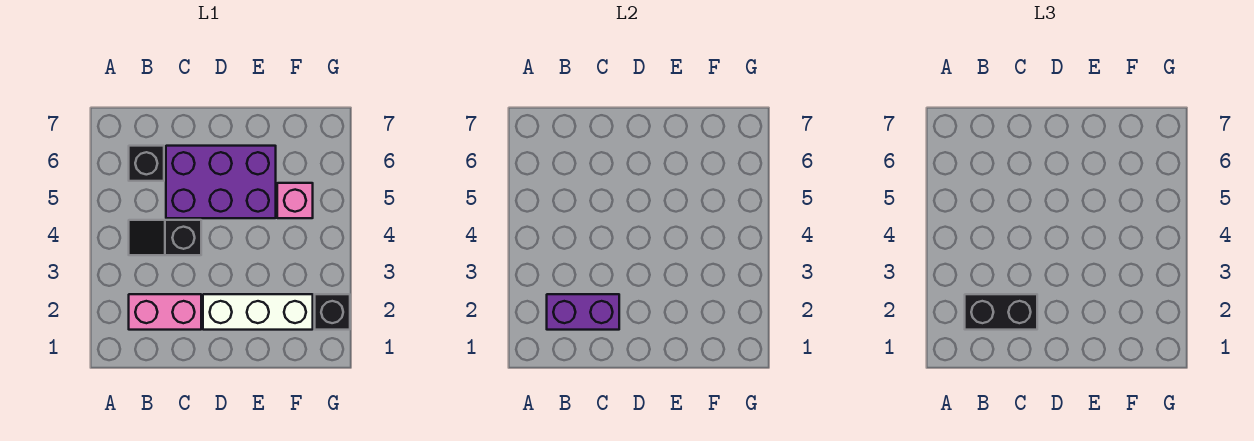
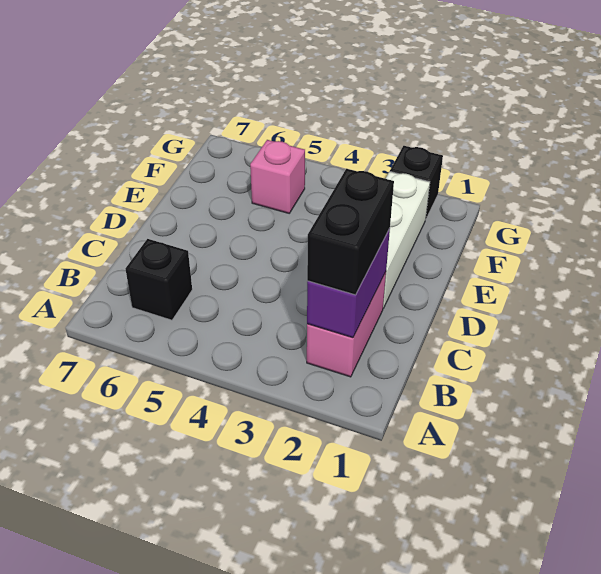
black 1x2 slope [129,220,201,255] -> none
purple 2x3 brick [166,146,276,218] -> none

